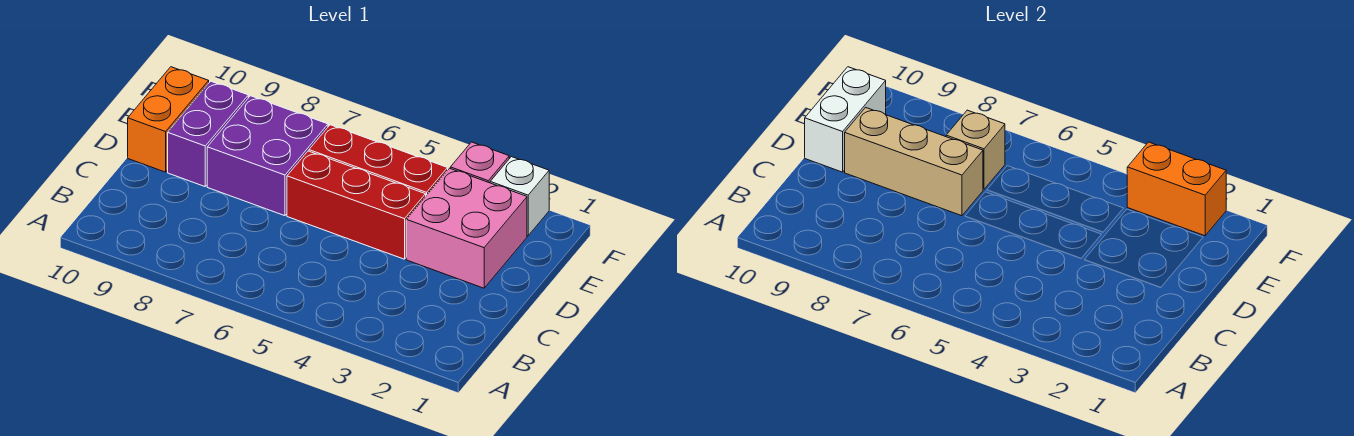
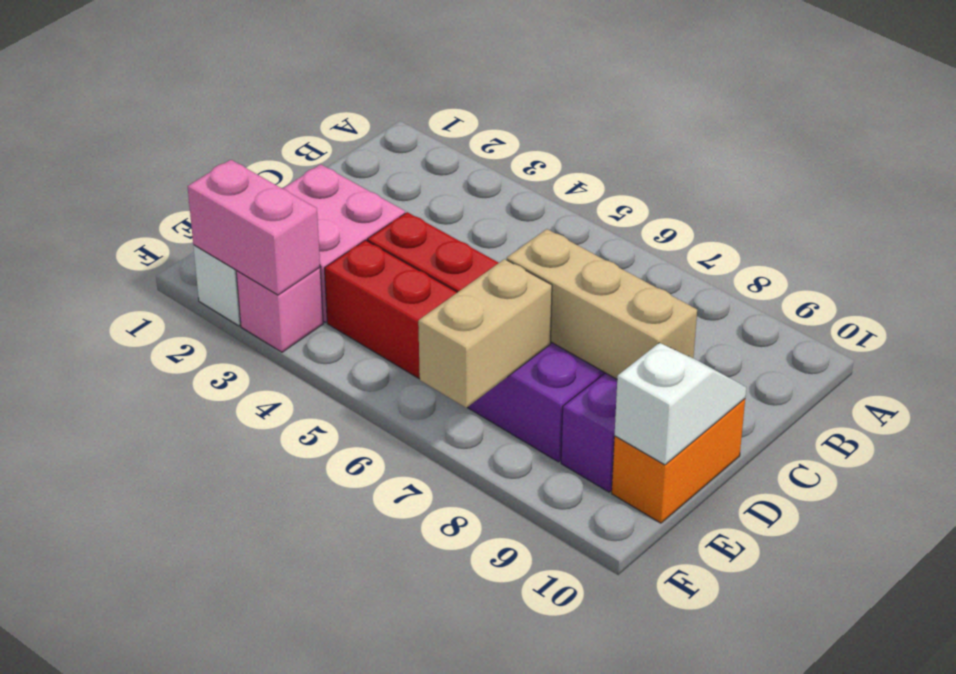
white 1x2 brick [805,67,886,172] -> white 1x2 slope [615,343,746,465]
tan 1x1 brick [946,110,1005,189] -> tan 1x2 brick [418,259,552,408]
orange 1x2 brick [1127,142,1226,236] -> pink 1x2 brick [188,160,320,295]

